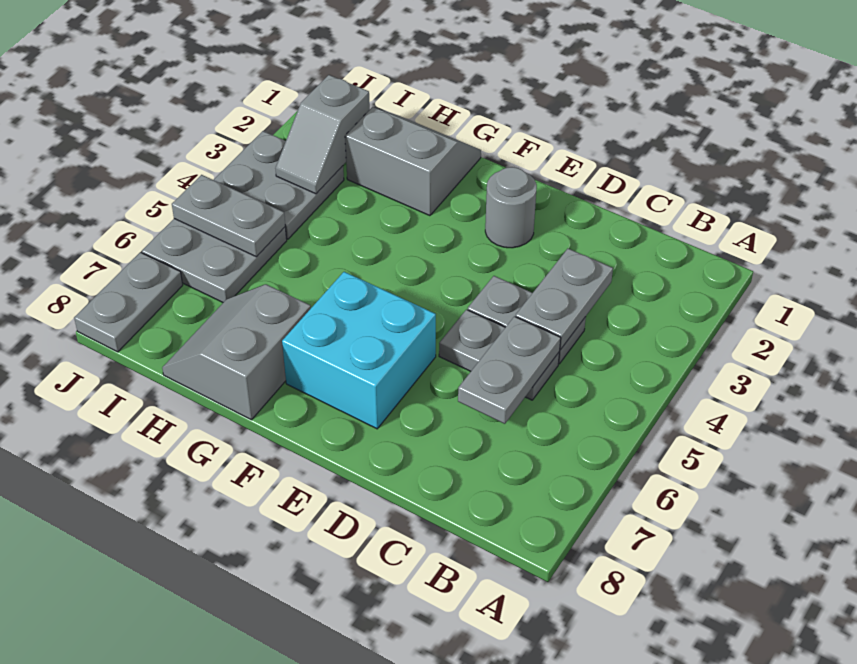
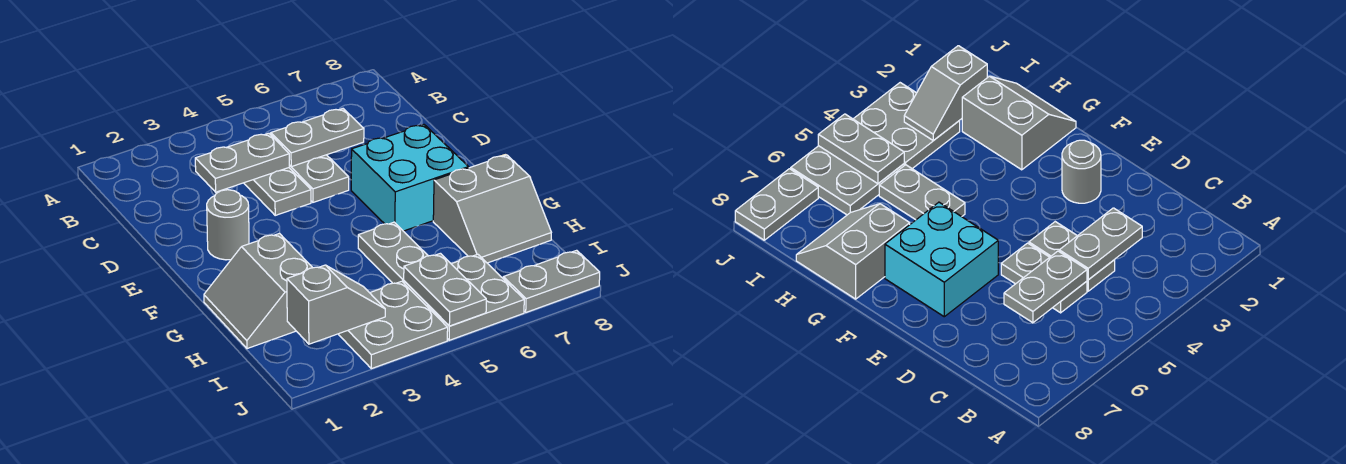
none -> grey 1x2 plate [358,222,428,283]

